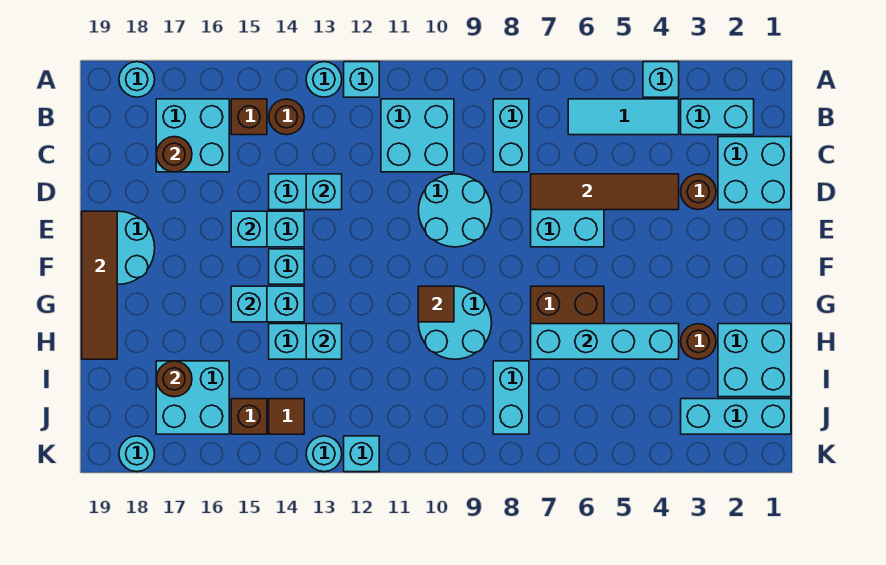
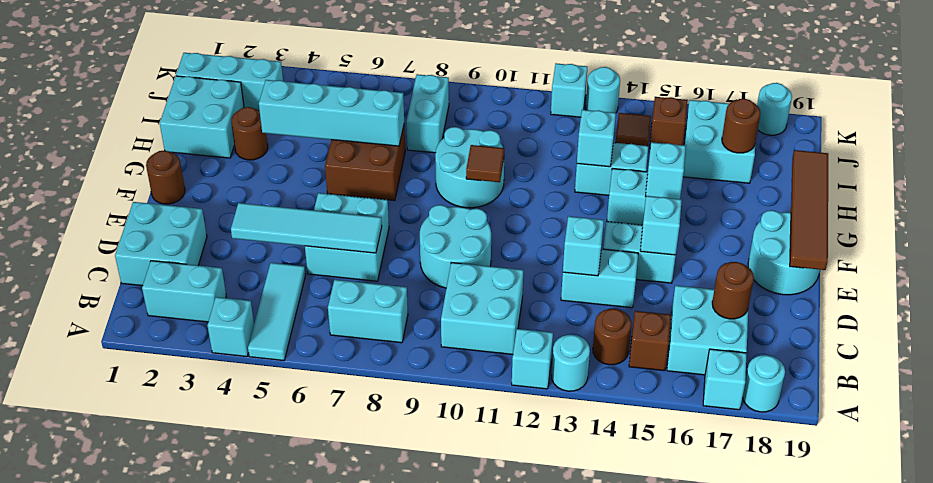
cyan 1x3 tile [568,99,679,135] -> cyan 1x3 tile turned to [248,263,306,361]
cyan 1x2 brick [493,99,529,172] -> cyan 1x2 brick turned to [328,280,408,343]
brown 1x1 round brick [681,174,716,210] -> brown 1x1 round brick moved to [146,150,185,204]
brown 1x4 tile [531,174,679,210] -> cyan 1x4 tile [231,203,382,253]
cyan 1x1 brick [269,249,304,284] -> cyan 1x1 brick moved to [703,349,747,410]

